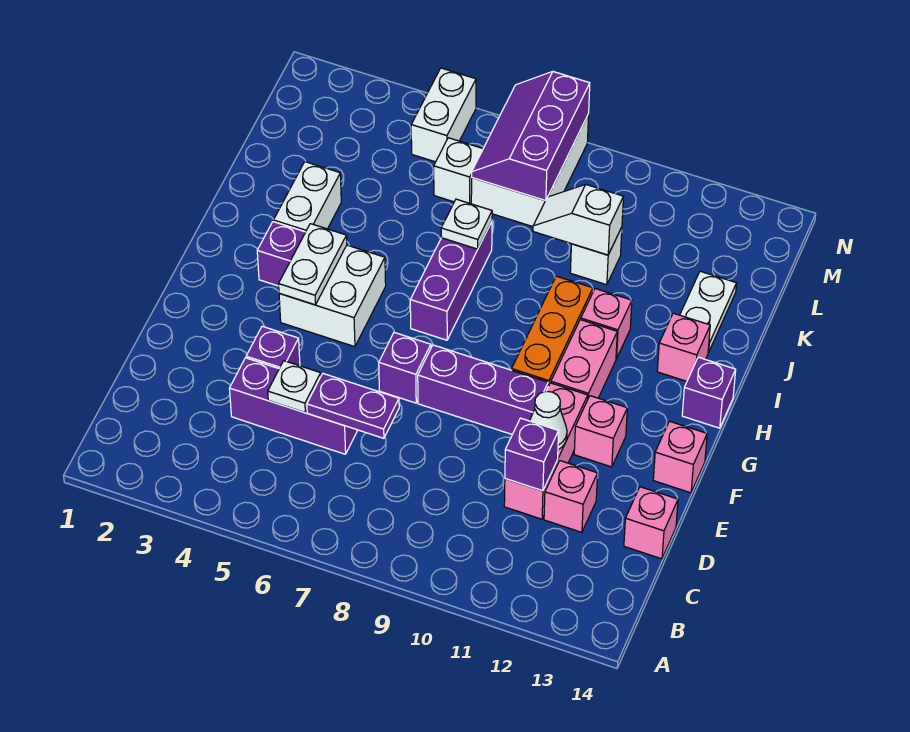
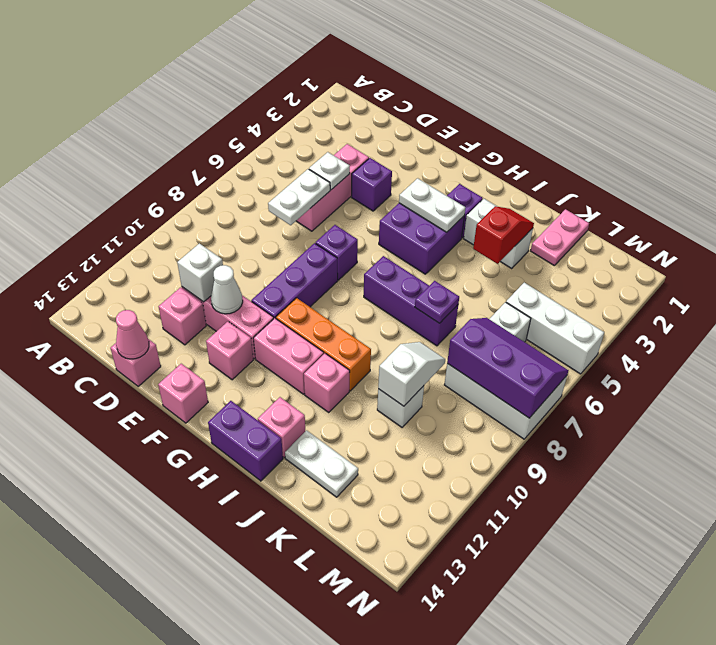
purple 1x3 brick [229,358,358,454] -> pink 1x3 brick [296,144,369,231]
purple 1x2 plate [307,374,399,438] -> white 1x2 plate [268,169,330,225]
purple 1x1 brick [505,418,559,491] -> white 1x1 brick [177,243,223,302]
none -> pink 1x1 cone [116,310,149,359]
white 2x2 brick [279,245,386,347] -> purple 2x2 brick [379,203,464,274]
purple 1x1 brick [682,357,736,428] -> purple 1x2 brick [208,401,283,481]
none -> red 1x2 slope [473,206,534,264]
white 1x1 plate [441,199,492,249] -> purple 1x1 plate [415,281,459,323]
none -> pink 1x2 plate [531,209,589,266]
white 1x2 brick [411,68,476,162] -> white 1x3 brick [506,283,604,374]

